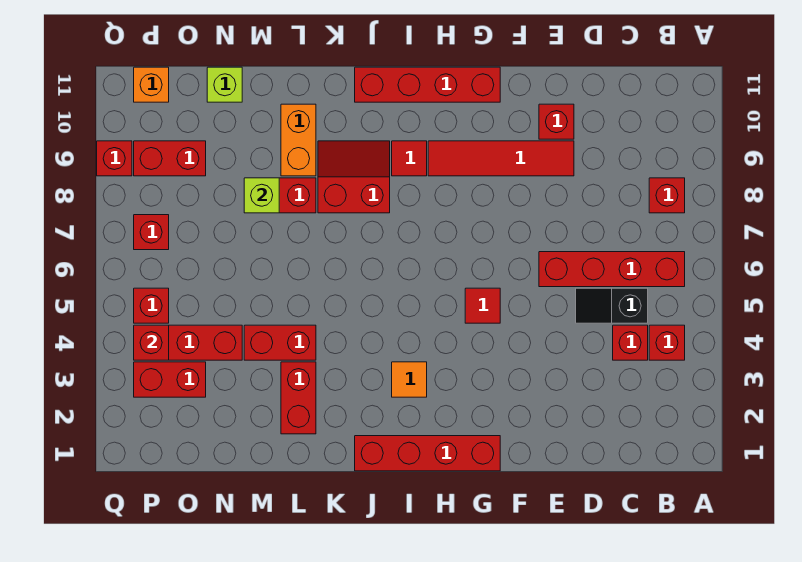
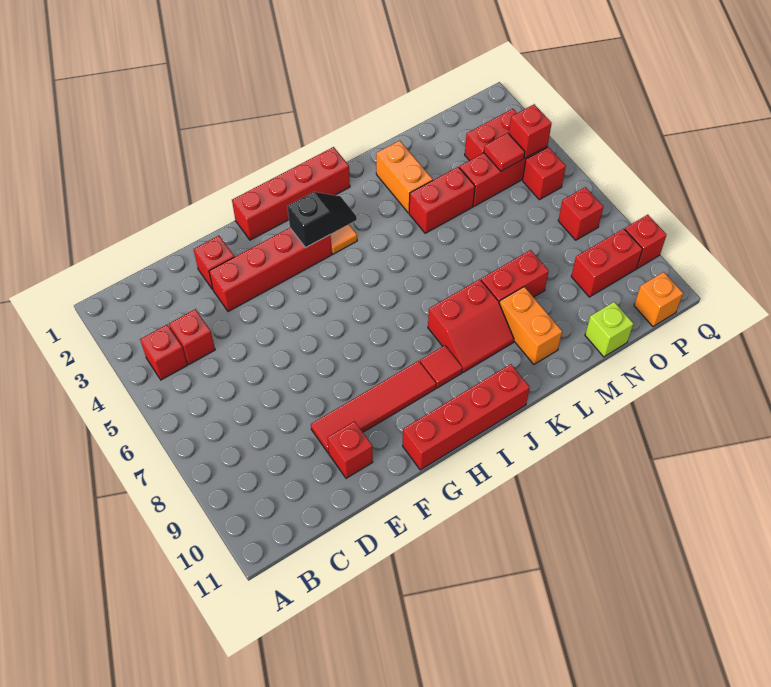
red 1x4 brick [539,252,685,287] -> red 1x4 brick moved to [209,228,332,312]
red 1x1 brick [649,178,685,213] -> red 1x1 brick moved to [193,236,234,289]
black 1x2 slope [576,288,648,323] -> black 1x2 slope moved to [287,192,357,248]
red 1x1 tile [465,288,500,323] -> red 1x1 tile moved to [484,133,525,171]
red 1x2 brick [281,362,316,434] -> orange 1x2 brick [376,140,433,213]
lime 1x1 brick [244,178,279,213] -> none

